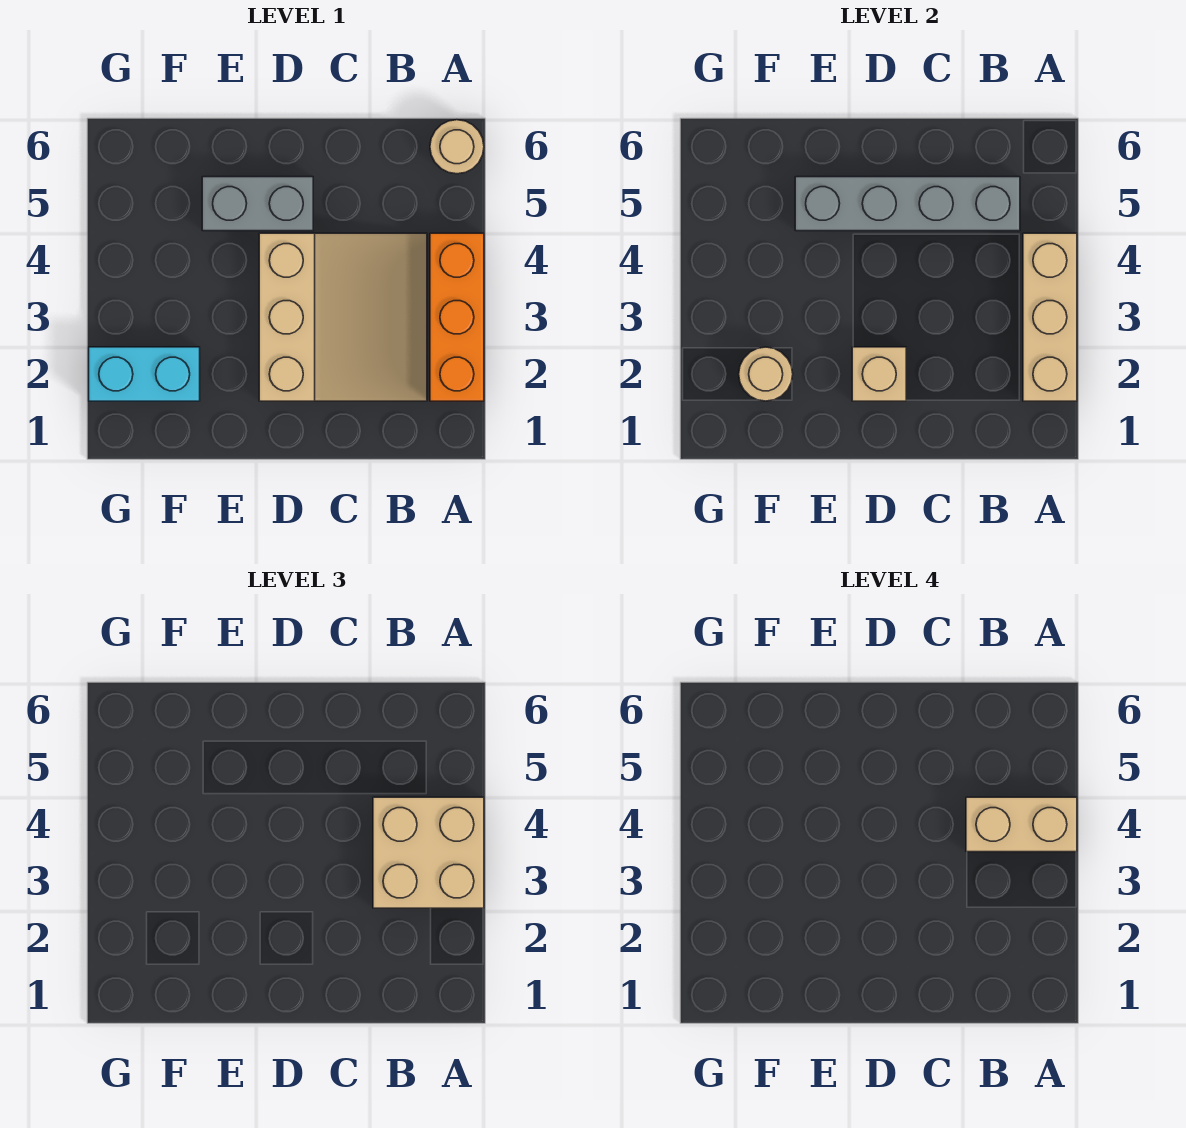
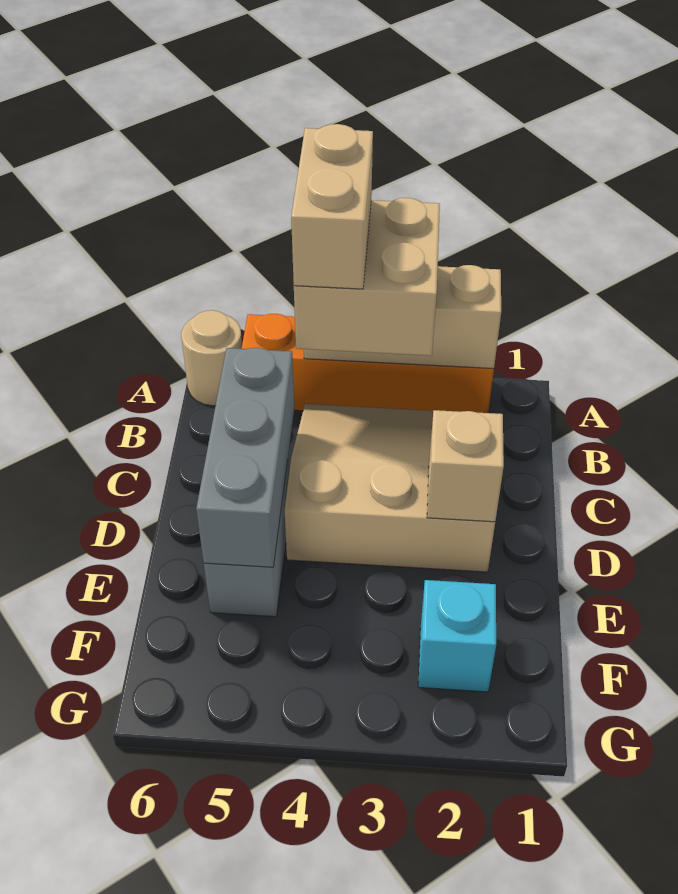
orange 1x3 brick [430,233,484,401] -> orange 1x4 brick [242,314,494,413]
grey 1x4 brick [795,177,1020,231] -> grey 1x3 brick [196,348,294,567]
cyan 1x2 brick [89,347,200,401] -> cyan 1x1 brick [418,580,496,692]
tan 1x1 round brick [739,347,793,401] -> none

